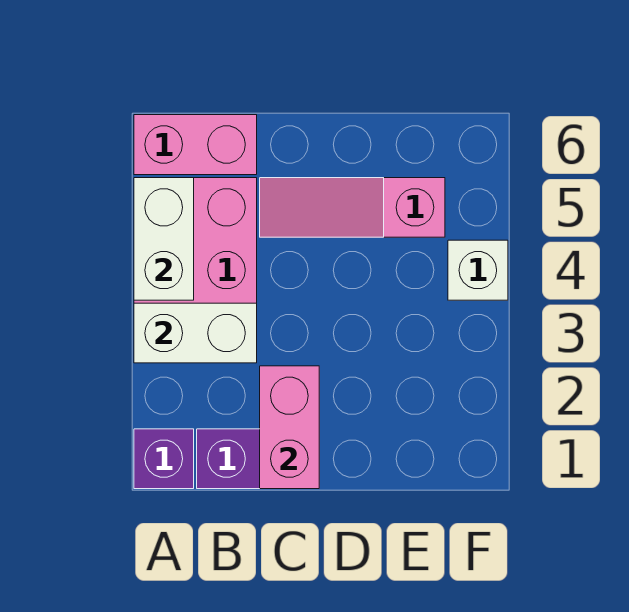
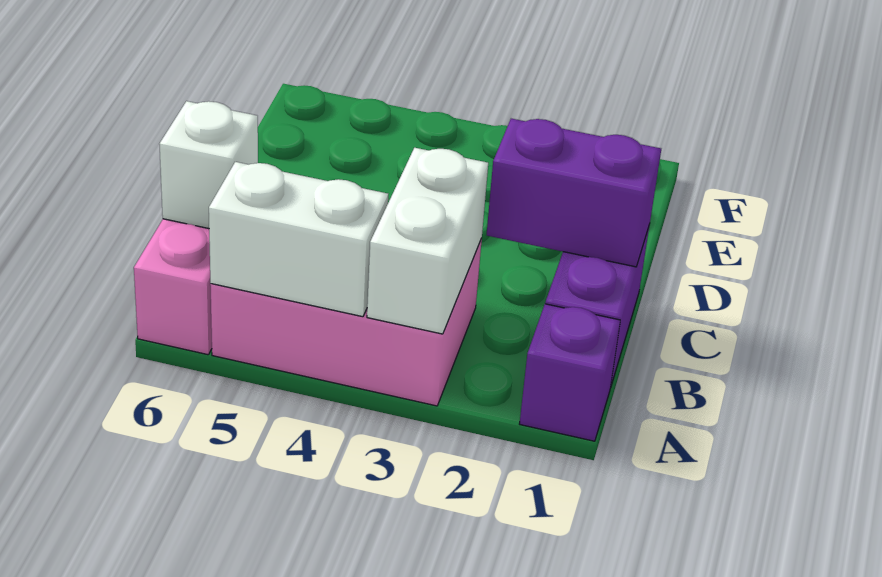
pink 1x2 brick [260,366,319,489] -> purple 1x2 brick [487,119,661,267]
pink 1x3 slope [260,178,445,237] -> none
white 1x1 brick [448,240,508,300] -> white 1x1 brick moved to [160,101,258,229]

